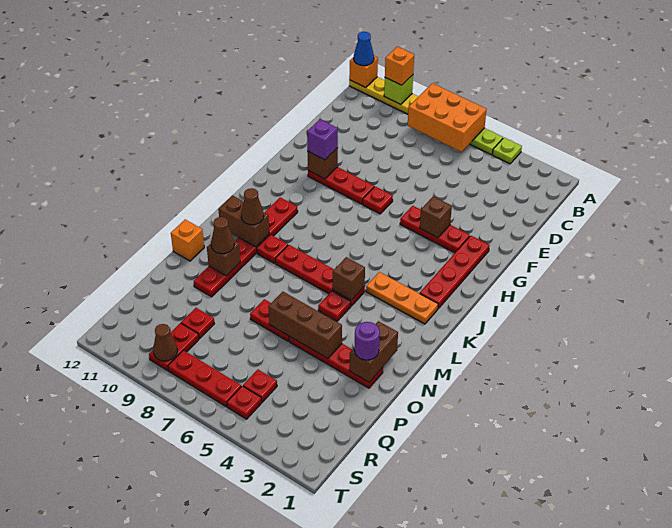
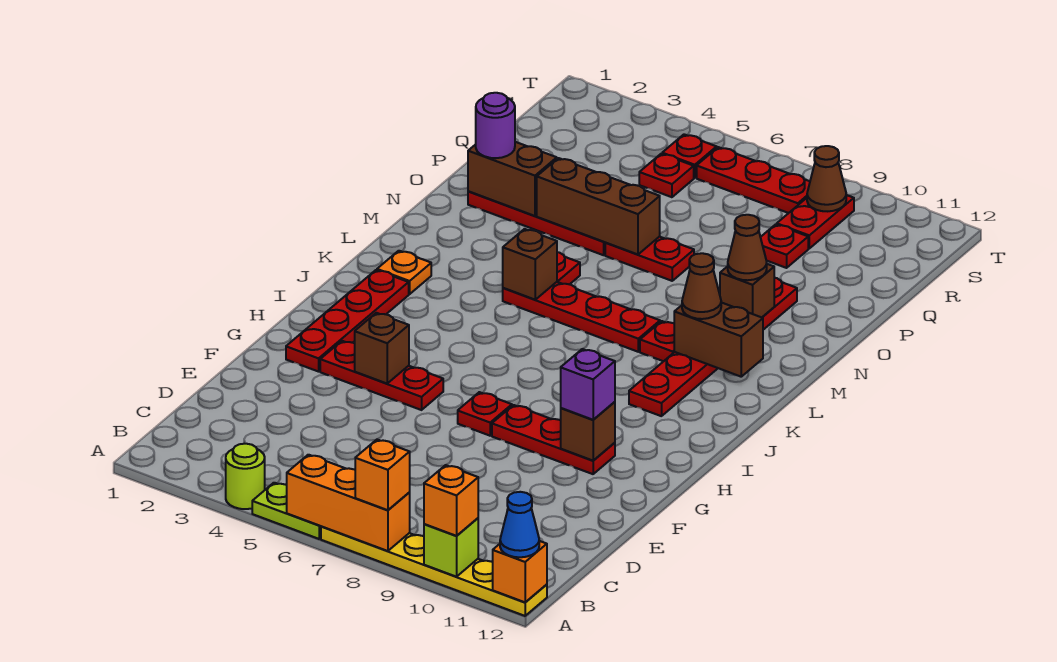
lime 1x1 plate [492,138,522,164] -> lime 1x1 round brick [226,444,265,509]
orange 2x3 brick [408,83,487,152] -> orange 1x3 brick [287,455,410,551]
orange 1x3 plate [366,272,438,324] -> orange 1x1 plate [377,251,431,294]
brown 1x2 brick [350,321,398,382] -> brown 1x2 brick turned to [468,142,557,216]
orange 1x1 brick [171,220,204,261] -> orange 1x1 brick moved to [355,440,410,510]

